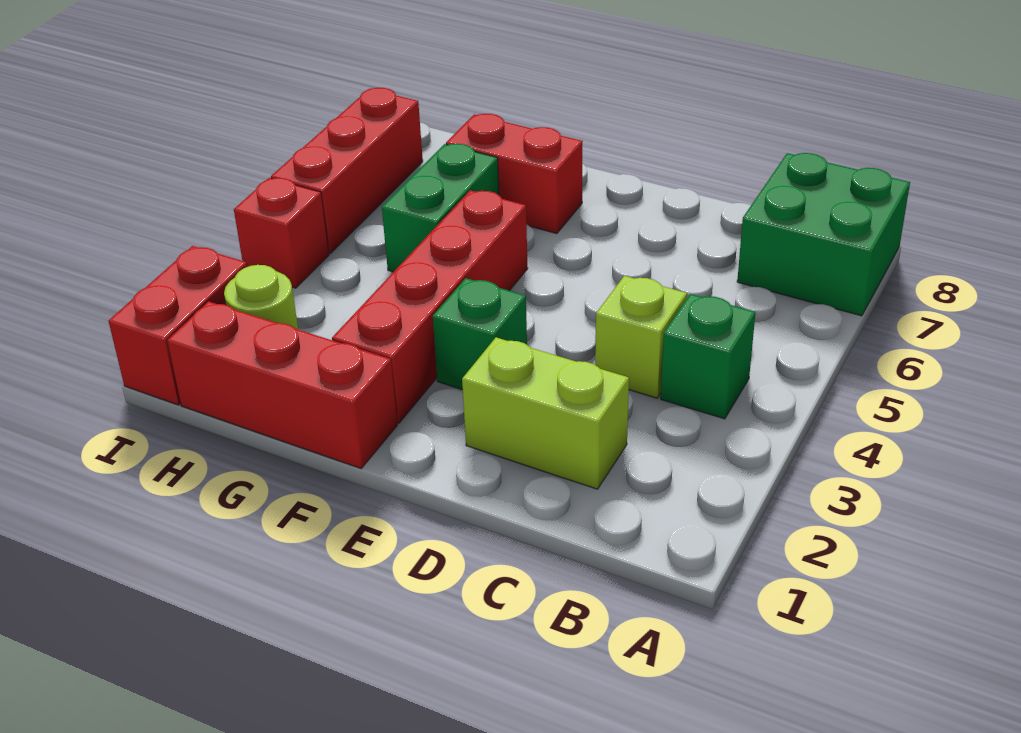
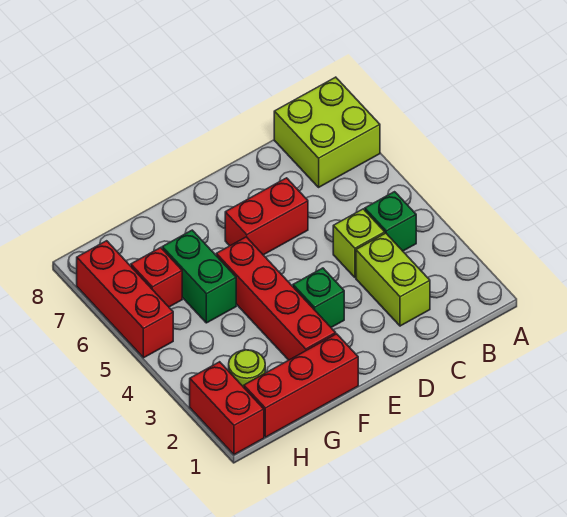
green 2x2 brick [737,153,910,316] -> lime 2x2 brick [274,77,380,187]
lime 1x2 brick [462,337,629,489] -> lime 1x2 brick turned to [356,233,430,326]
red 1x2 brick [446,114,583,234] -> red 1x2 brick moved to [225,178,308,255]
red 1x1 brick [234,178,329,288] -> red 1x1 brick moved to [131,248,182,307]

